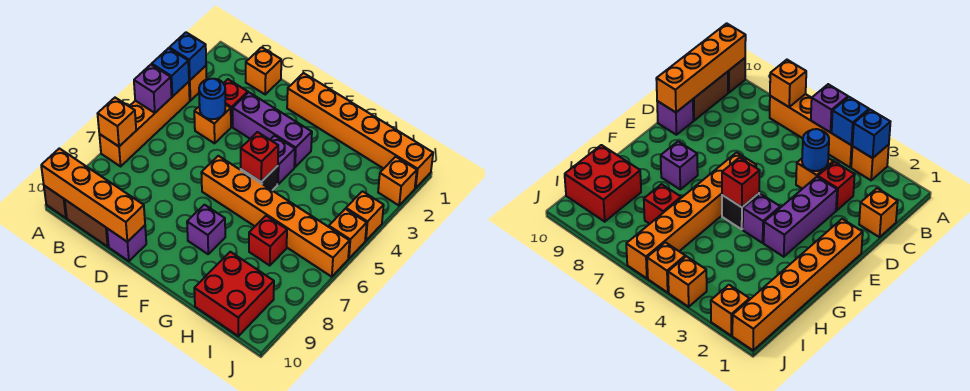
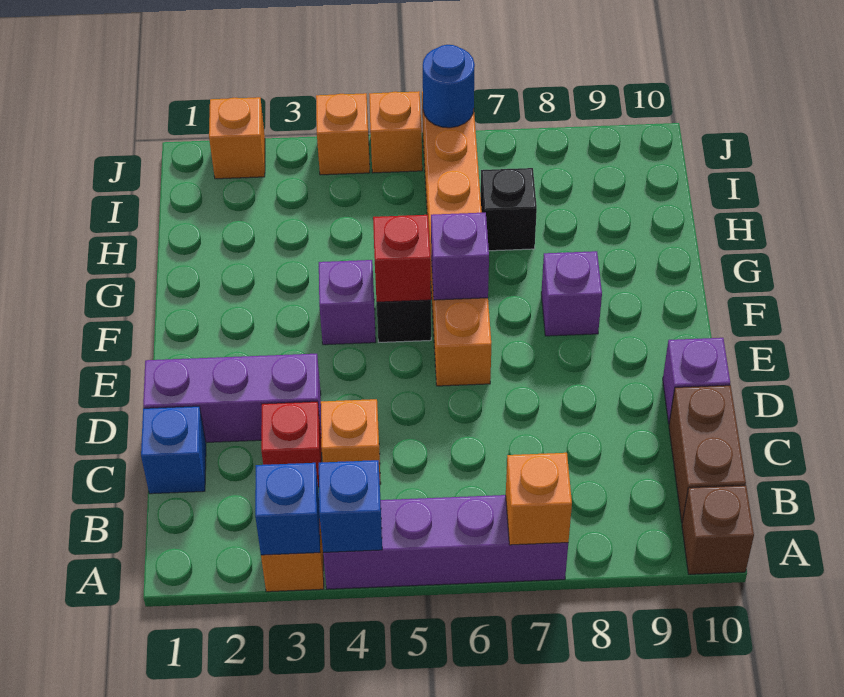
orange 1x4 brick [99,82,190,166] -> purple 1x4 brick [323,495,568,589]
purple 1x1 brick [134,65,172,113] -> purple 1x1 brick moved to [431,213,489,300]
orange 1x4 brick [41,148,145,242] -> none
orange 1x1 brick [246,47,281,94] -> blue 1x1 brick [141,406,206,494]
blue 1x1 round brick [199,79,225,119] -> blue 1x1 round brick moved to [423,45,475,128]
purple 1x3 brick [233,93,312,167] -> purple 1x3 brick turned to [143,354,321,442]
orange 1x6 brick [287,73,433,188] -> none
red 1x1 brick [249,216,287,266] -> black 1x1 brick [481,168,537,251]
red 2x2 brick [194,252,274,336] -> none

